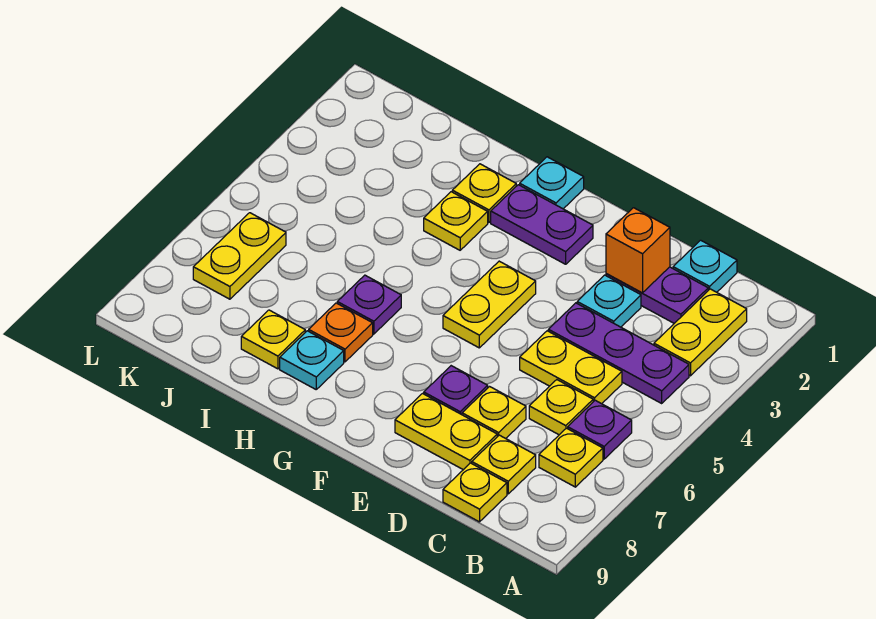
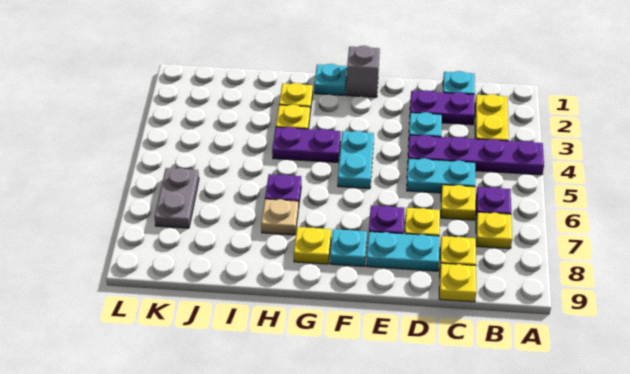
purple 1x3 plate [548,303,689,403] -> purple 1x4 plate [408,135,544,175]
yellow 1x2 plate [520,331,622,404] -> cyan 1x2 plate [407,158,475,193]
orange 1x1 brick [606,208,670,293] -> none
yellow 1x2 plate [395,394,497,470] -> cyan 1x2 plate [367,232,440,271]
none -> grey 1x1 brick [346,46,380,97]
purple 1x2 plate [491,185,593,264] -> purple 1x2 plate moved to [272,127,341,162]
yellow 1x2 plate [443,261,536,348] -> cyan 1x2 plate [338,131,374,189]
orange 1x1 plate [309,303,373,362] -> tan 1x1 plate [261,199,298,235]
cyan 1x1 plate [280,331,344,389] -> cyan 1x1 plate moved to [330,229,367,266]
yellow 1x1 plate [241,310,305,369] -> yellow 1x1 plate moved to [294,227,331,264]
yellow 1x2 plate [193,213,286,299] -> grey 1x2 plate [155,168,199,228]

